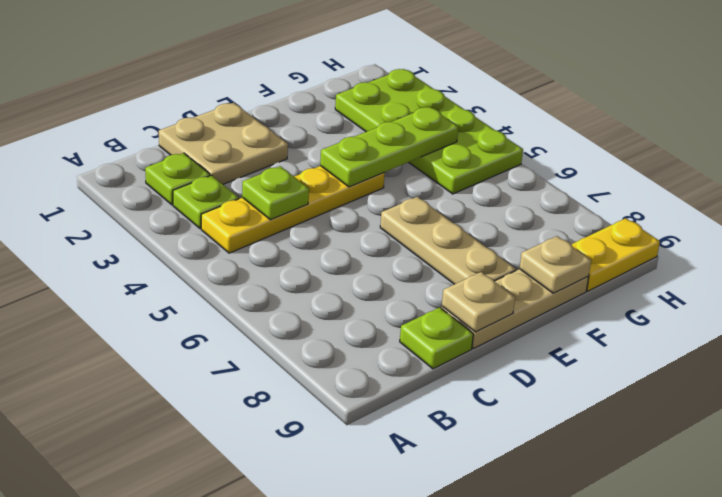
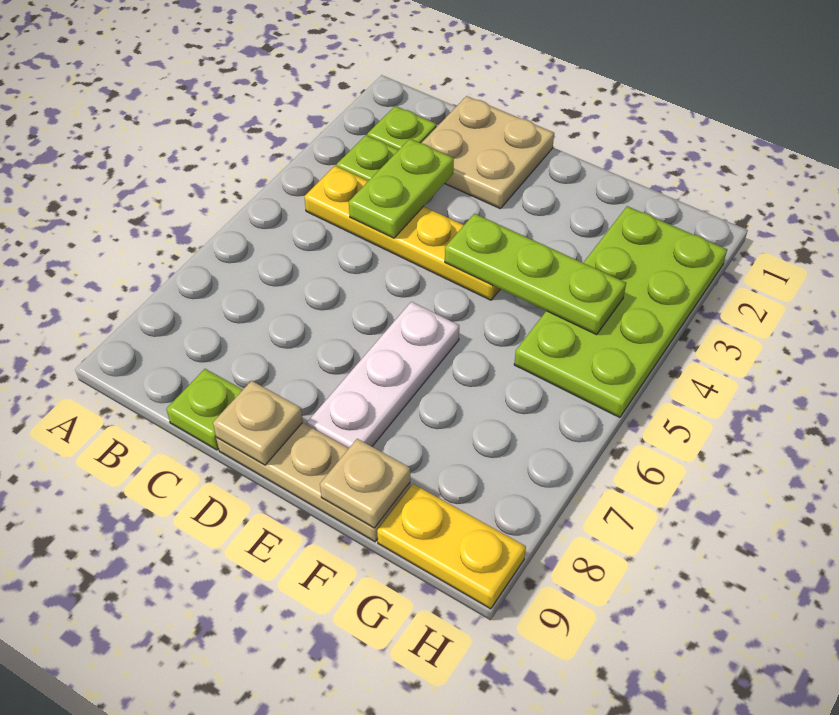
lime 1x1 plate [242,166,309,220] -> lime 1x2 plate [349,139,454,238]
tan 1x3 plate [380,197,516,284] -> white 1x3 plate [307,302,459,448]

